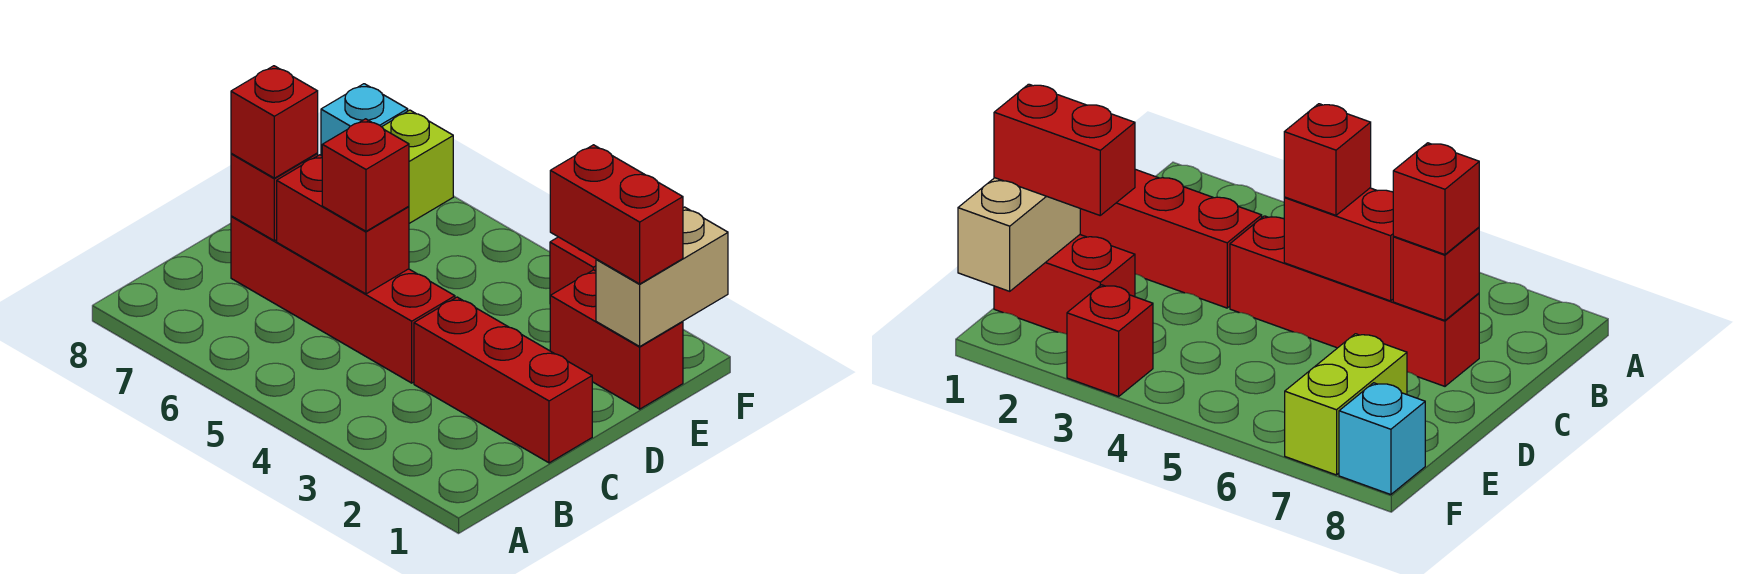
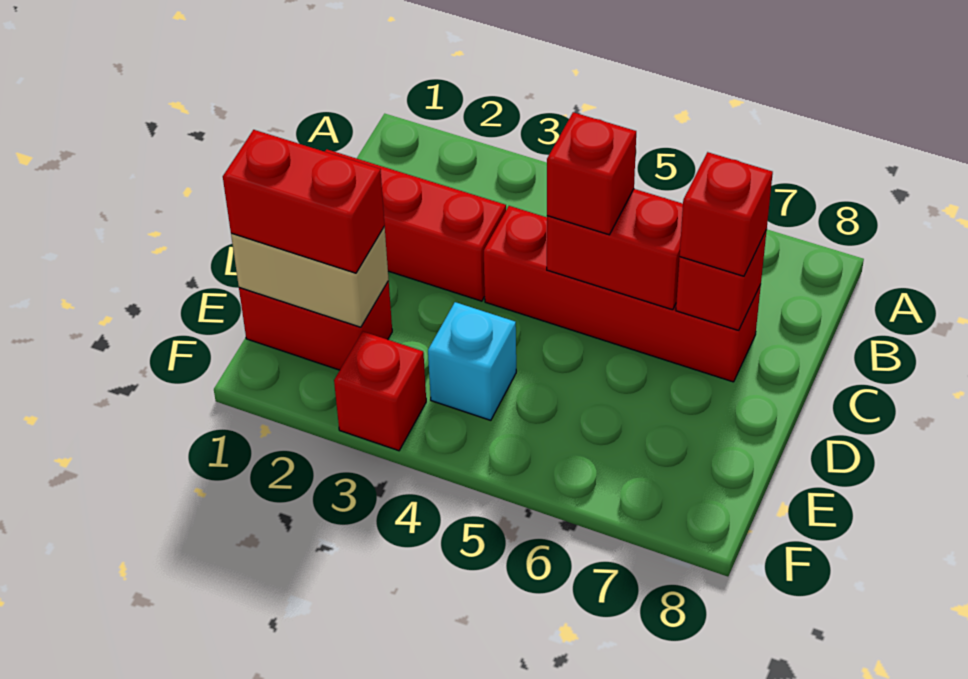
tan 1x2 brick [596,207,728,346] -> tan 1x2 brick turned to [231,227,389,327]
lime 1x2 brick [382,110,453,223] -> none
cyan 1x1 brick [321,84,408,156] -> cyan 1x1 brick moved to [428,302,516,420]

